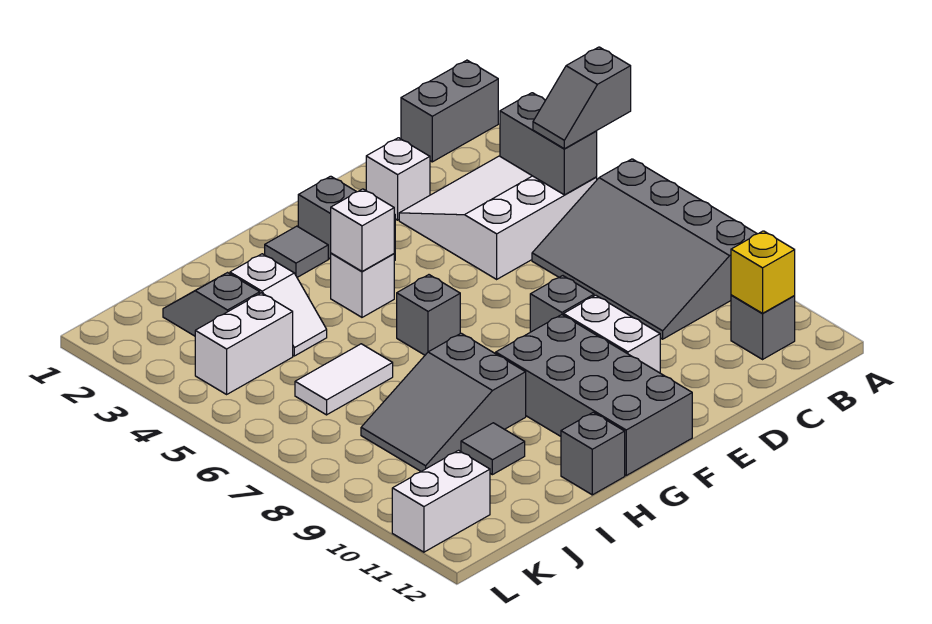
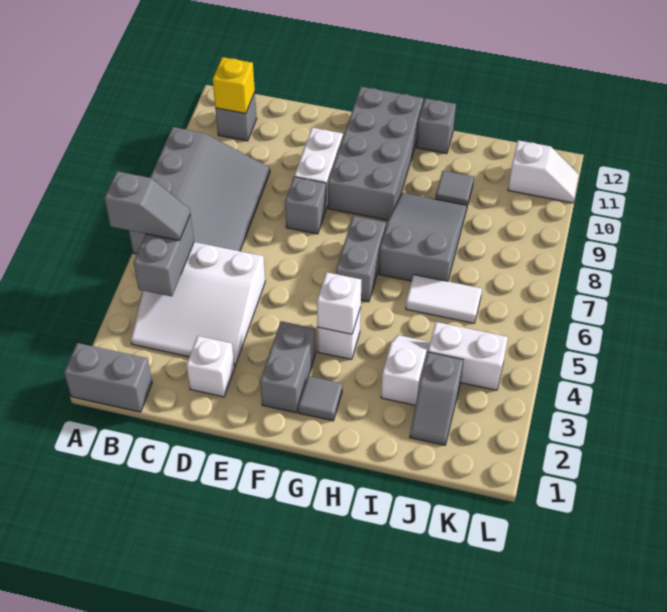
grey 1x1 brick [397,275,460,355] -> grey 1x2 brick [336,216,386,302]
grey 2x3 slope [361,333,526,471] -> grey 2x3 slope turned to [379,193,467,281]
white 1x2 brick [392,450,490,552] -> white 1x2 slope [508,140,579,203]

